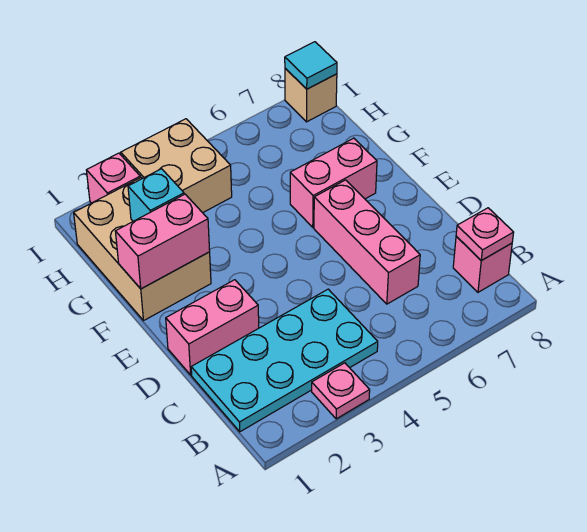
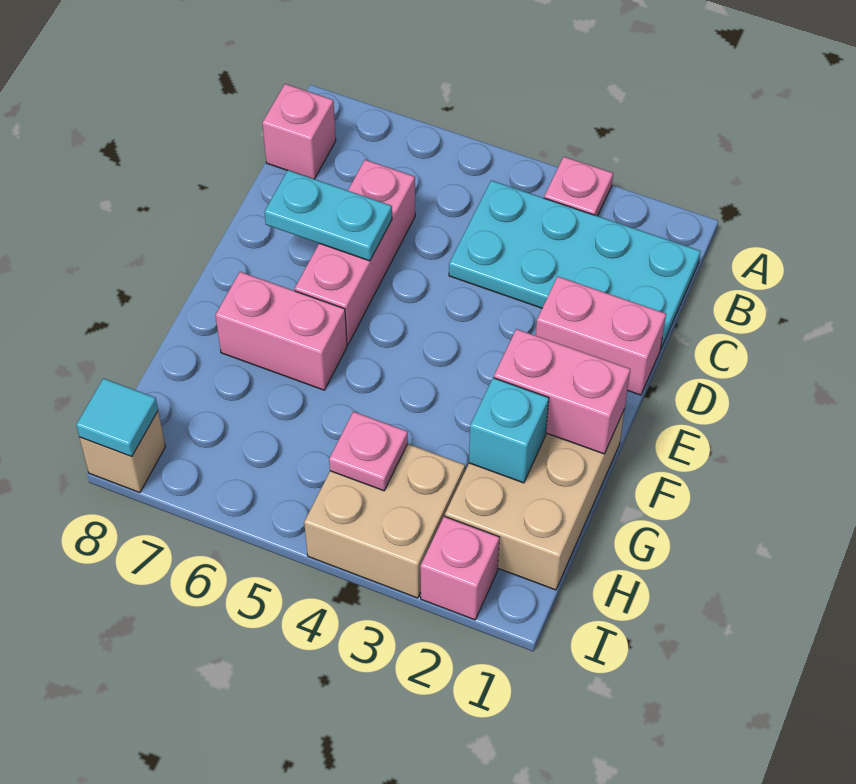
pink 1x1 plate [456,208,514,260] -> pink 1x1 plate moved to [329,412,408,491]
none -> cyan 1x2 plate [265,170,392,261]

